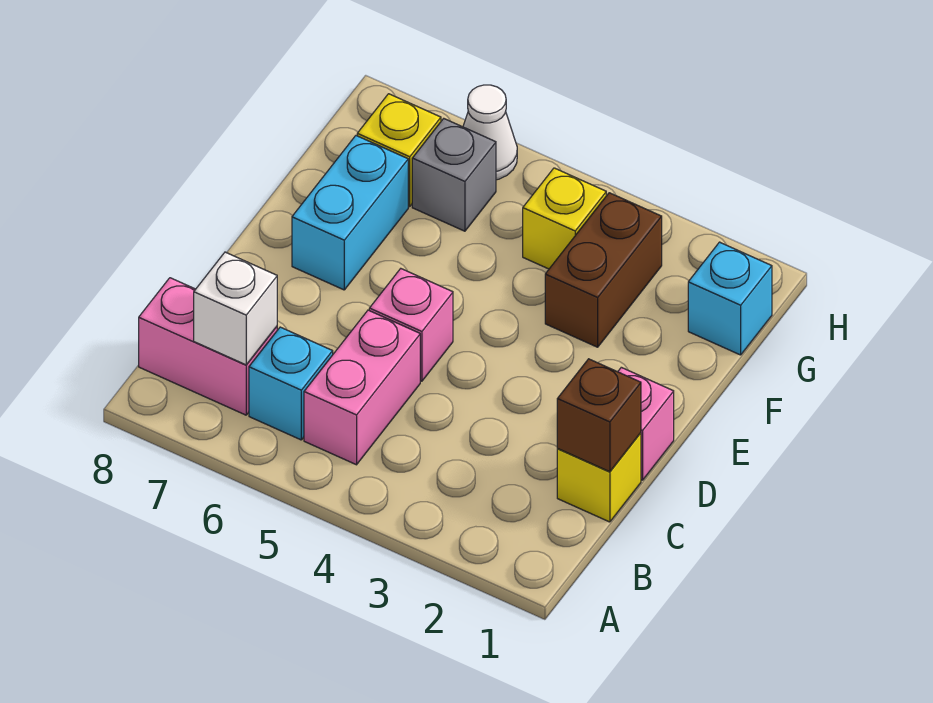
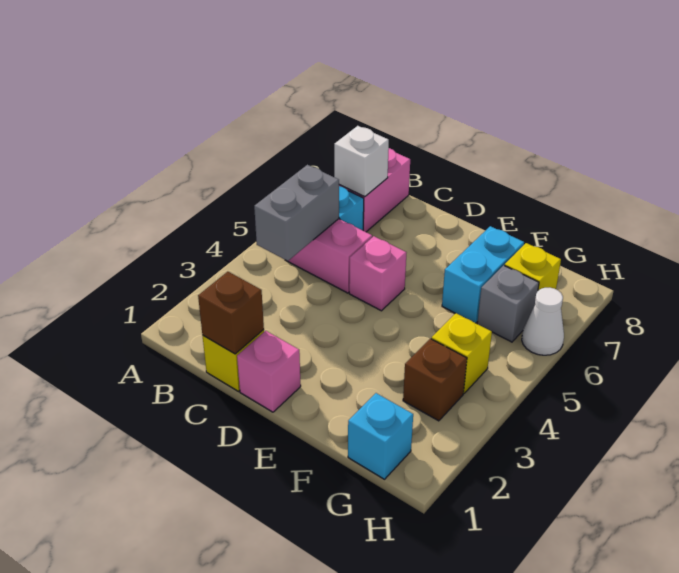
none -> grey 1x2 brick [254,165,339,261]
cyan 1x2 brick [292,136,408,290] -> cyan 1x2 brick turned to [442,226,524,323]
brown 1x2 brick [545,193,662,347] -> brown 1x1 brick [403,339,467,421]

